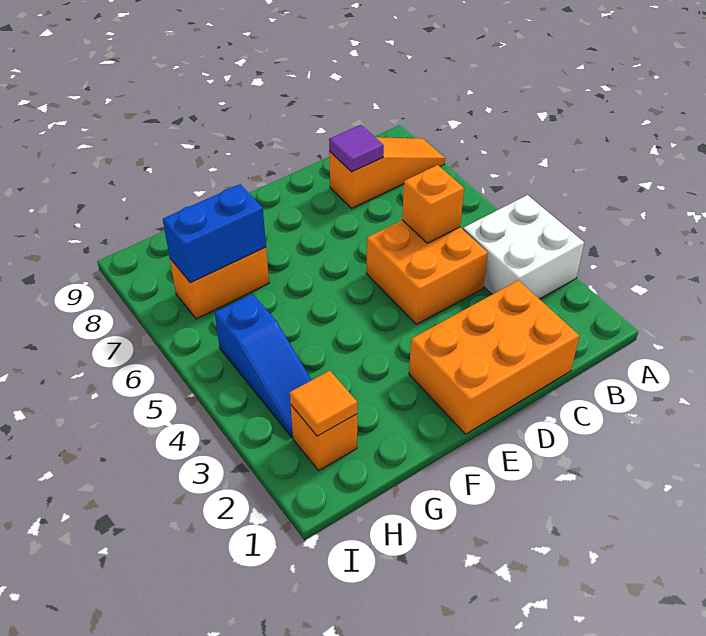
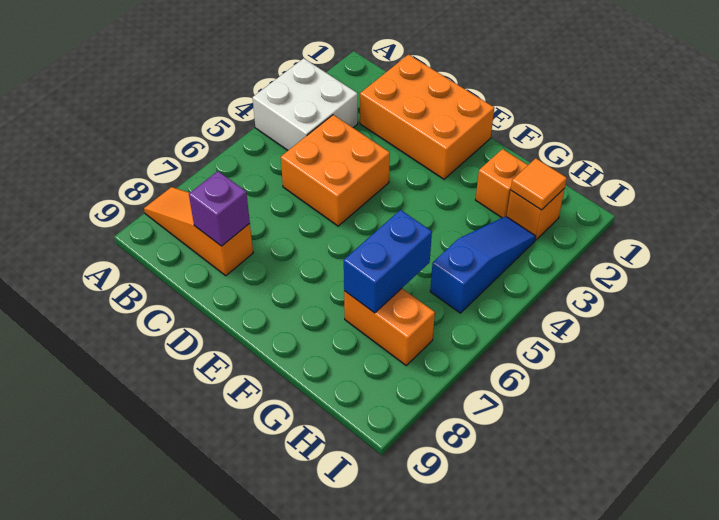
orange 1x1 brick [402,165,464,243] -> orange 1x1 brick moved to [476,149,528,218]
purple 1x1 tile [329,125,384,172] -> purple 1x1 brick [189,171,250,246]
blue 1x2 brick [163,184,266,283] -> blue 1x2 brick turned to [344,210,432,313]

